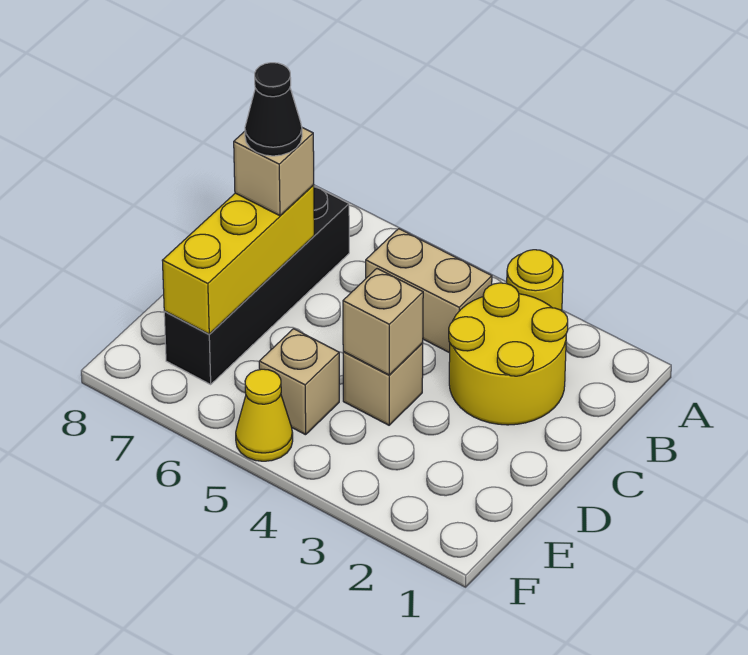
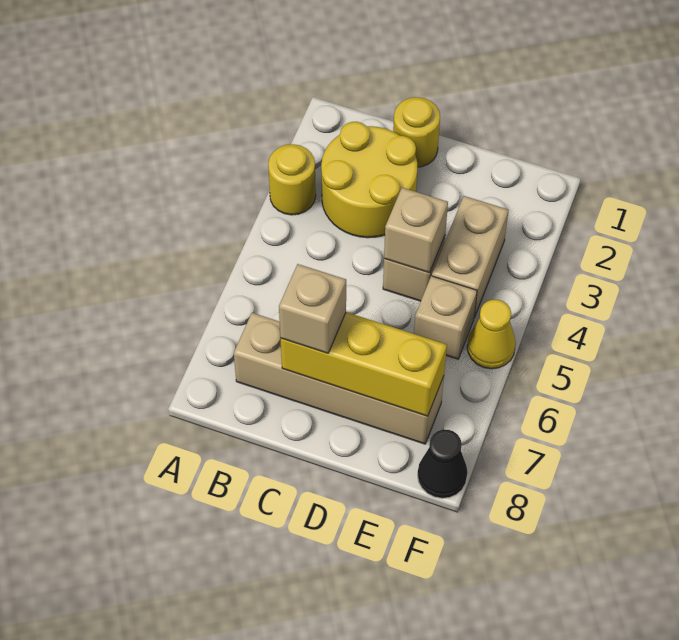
tan 1x2 brick [366,229,492,353] -> tan 1x2 brick moved to [432,196,509,318]
black 1x4 brick [164,186,349,384] -> tan 1x4 brick [234,313,444,444]
none -> yellow 1x1 round brick [393,97,440,167]
black 1x1 cone [245,63,302,156] -> black 1x1 cone moved to [418,429,468,498]

